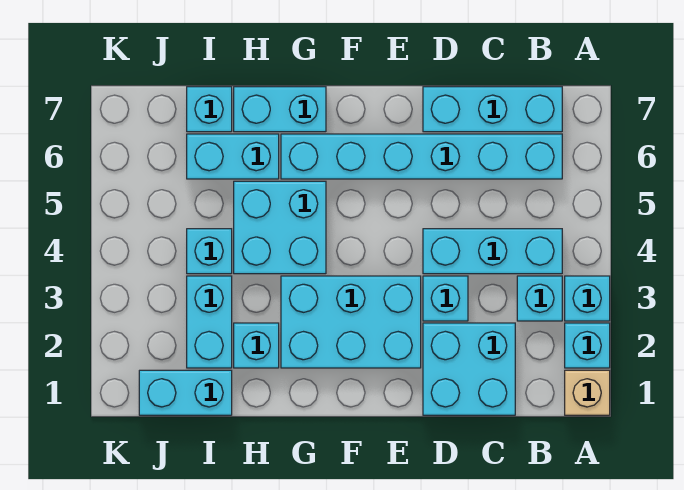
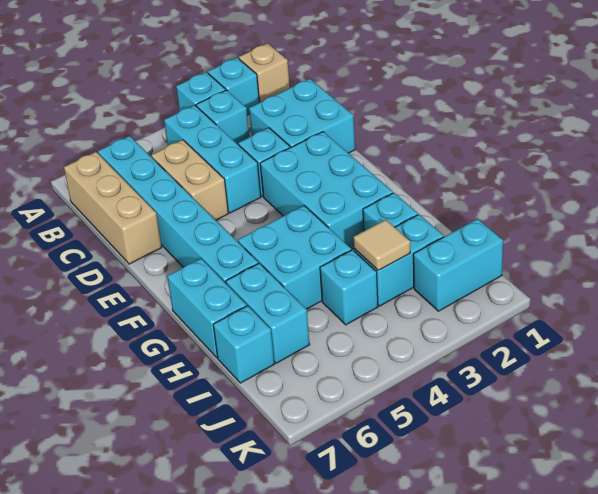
cyan 1x3 brick [423,87,562,132] -> tan 1x3 brick [64,152,162,264]
none -> tan 1x2 brick [151,140,228,220]
cyan 1x2 brick [139,370,232,415] -> cyan 1x2 brick turned to [413,219,503,311]
none -> tan 1x1 tile [354,220,410,270]

